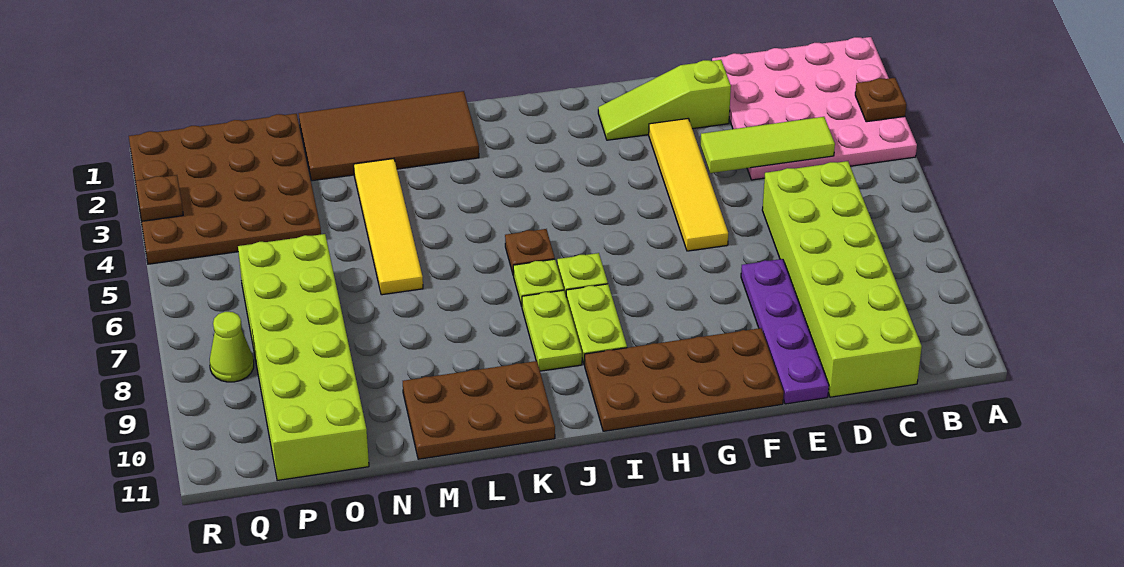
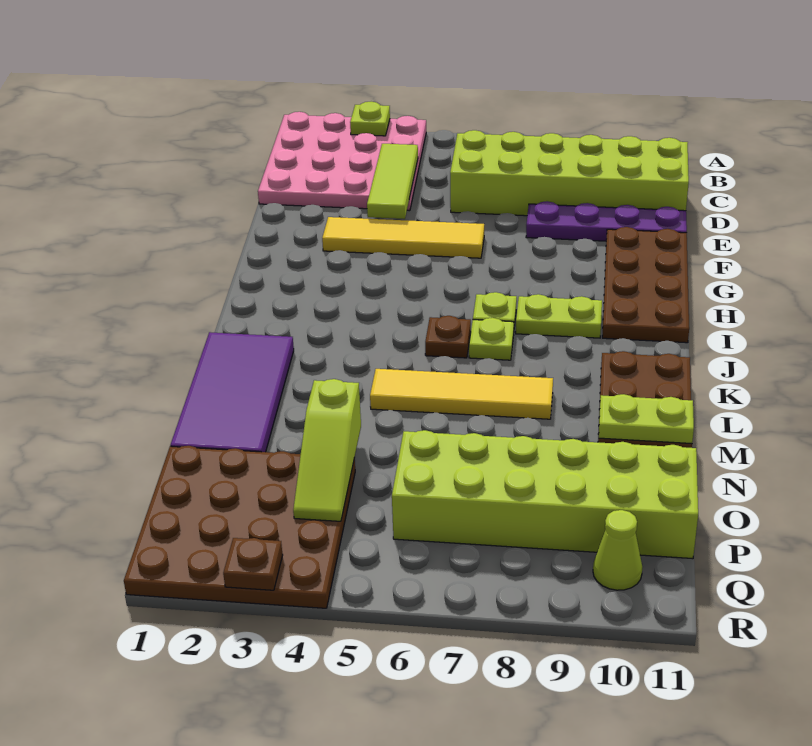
brown 1x1 plate [855,78,906,122] -> lime 1x1 plate [350,102,390,136]
lime 1x3 slope [598,60,731,140] -> lime 1x3 slope moved to [293,379,361,521]
lime 1x2 plate [522,290,582,371] -> lime 1x2 plate moved to [599,394,694,444]
brown 2x4 tile [299,91,479,181] -> purple 2x4 tile [170,332,294,452]
yellow 1x4 tile [354,159,423,295] -> yellow 1x4 tile moved to [370,369,553,419]
lime 1x1 cone [210,312,254,382] -> lime 1x1 cone moved to [593,510,642,590]

